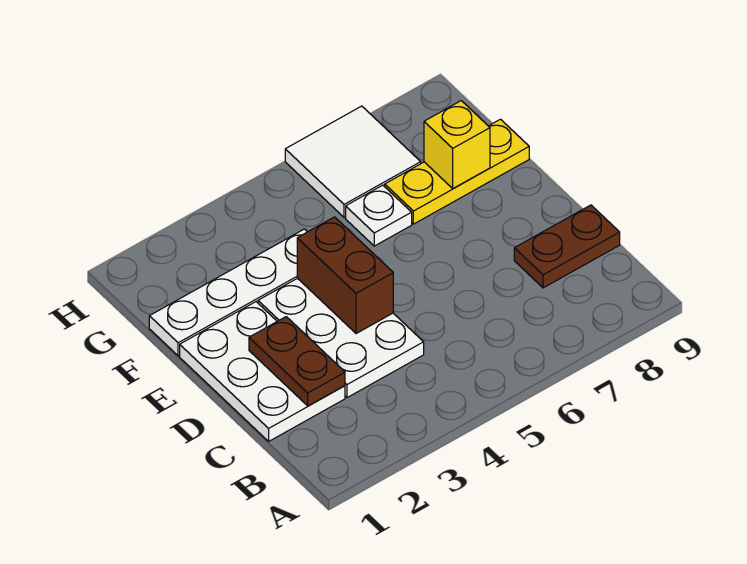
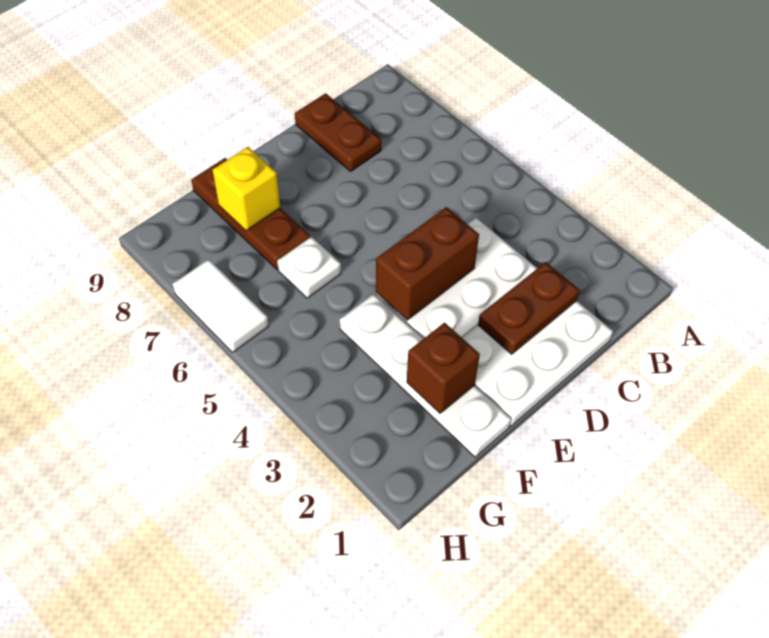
none -> brown 1x1 brick [407,323,480,413]
yellow 1x3 plate [385,119,529,224] -> brown 1x3 plate [191,158,310,270]
white 2x2 tile [285,106,421,218] -> white 1x2 tile [173,259,269,352]

